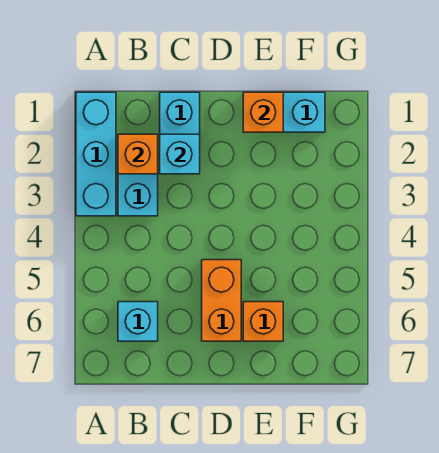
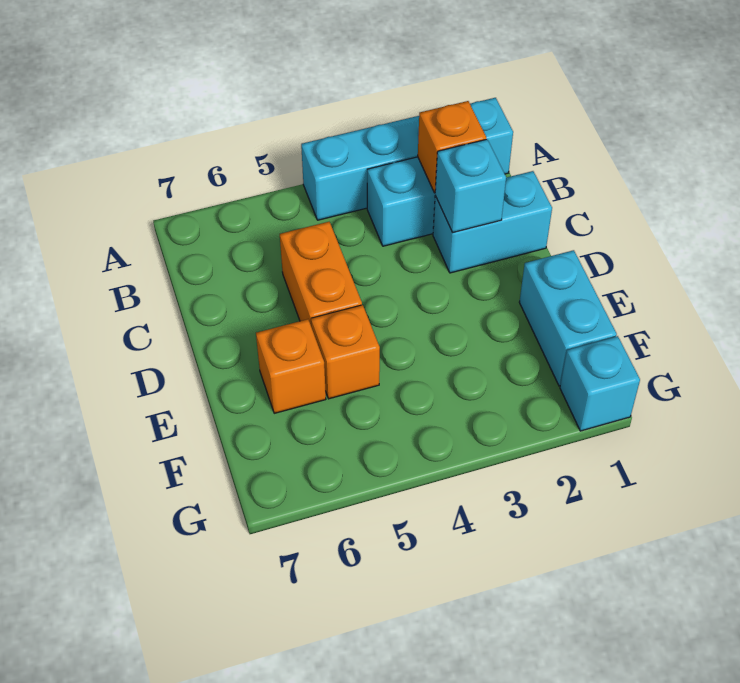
cyan 1x3 brick [76,92,116,216] -> cyan 1x4 brick [301,98,513,220]
cyan 1x1 brick [118,302,158,341] -> cyan 1x1 brick moved to [560,336,640,431]
orange 1x2 brick [202,260,241,341] -> orange 1x2 brick turned to [280,222,362,324]
orange 1x1 brick [243,92,283,132] -> orange 1x1 brick moved to [311,305,380,399]

